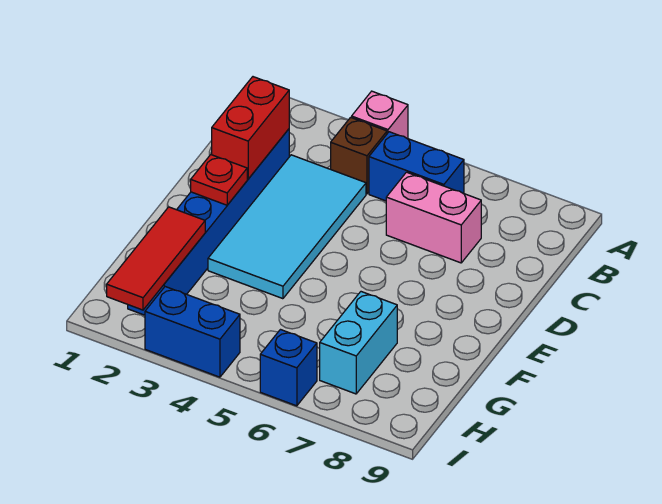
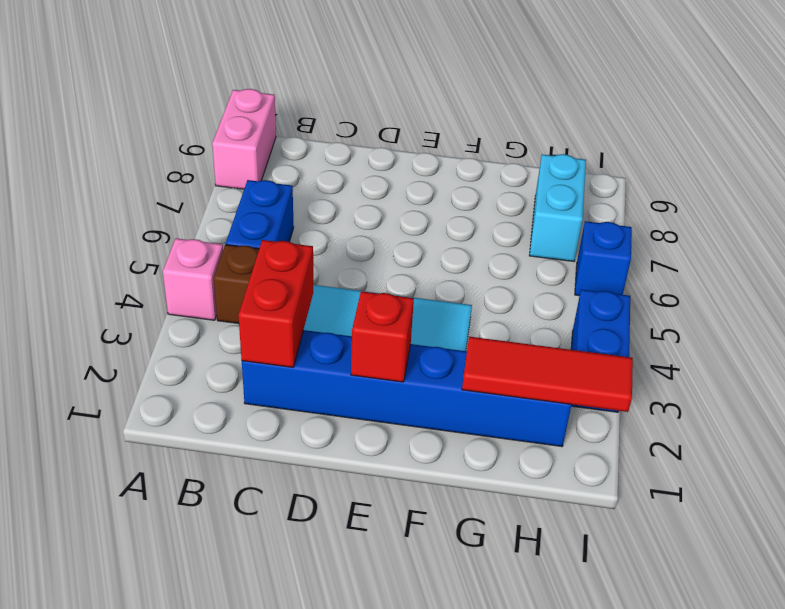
red 1x2 brick [212,77,289,179] -> red 1x2 brick turned to [238,240,313,367]
pink 1x2 brick [386,172,481,263] -> pink 1x2 brick moved to [212,89,276,189]
red 1x1 plate [191,155,247,205] -> red 1x1 brick [351,291,414,382]
cyan 1x2 brick [320,292,397,394] -> cyan 1x2 brick turned to [529,154,586,261]

